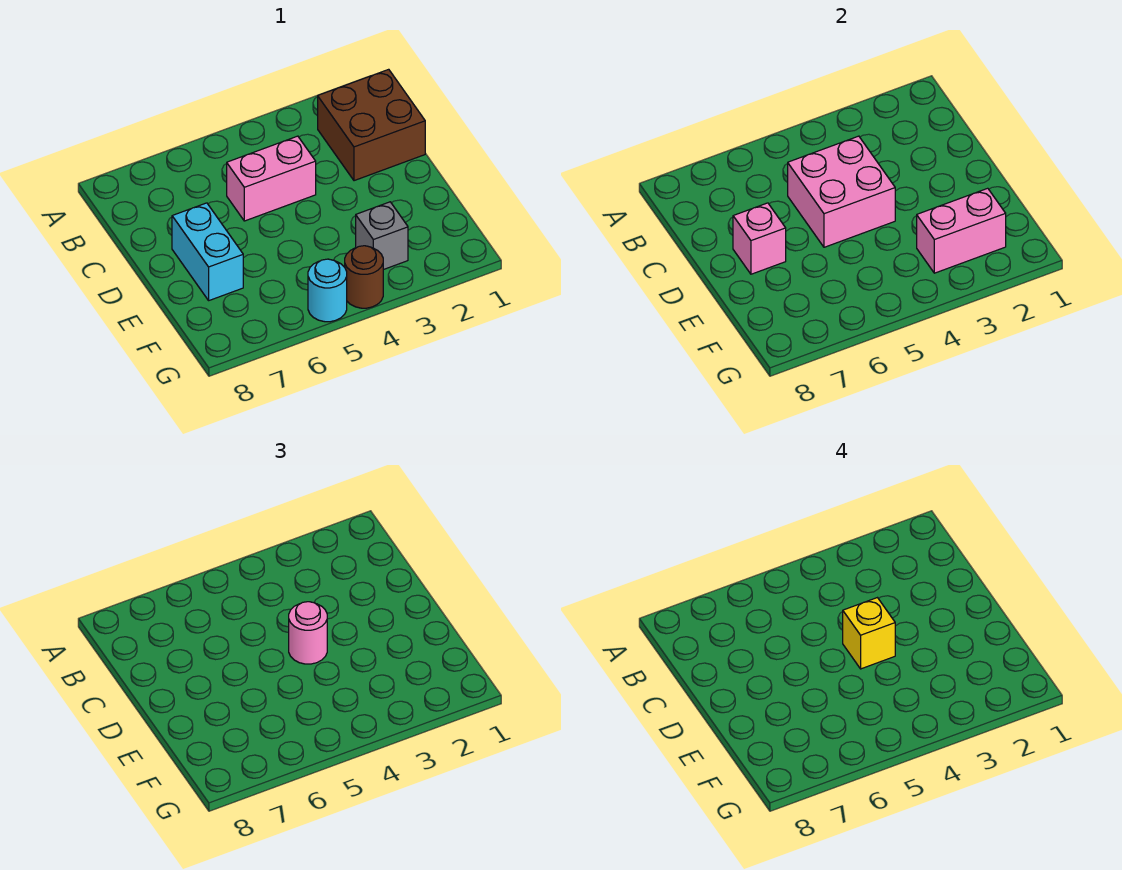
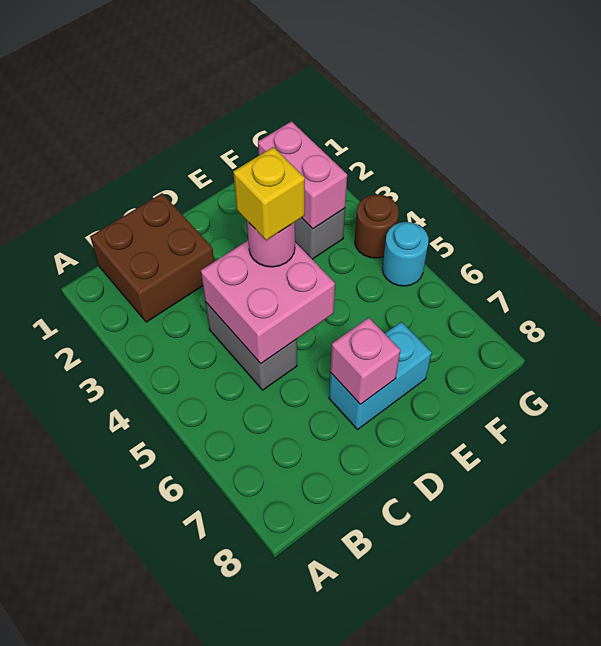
pink 1x2 brick [227,136,316,221] -> grey 1x2 brick [205,302,297,390]

